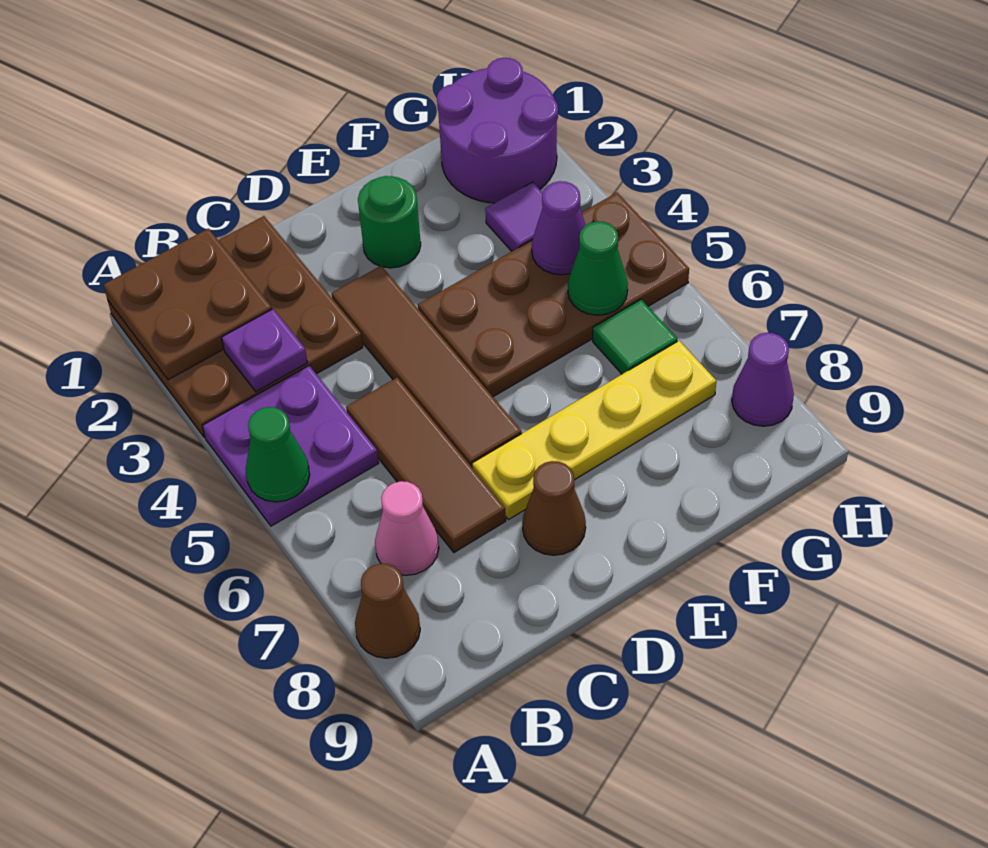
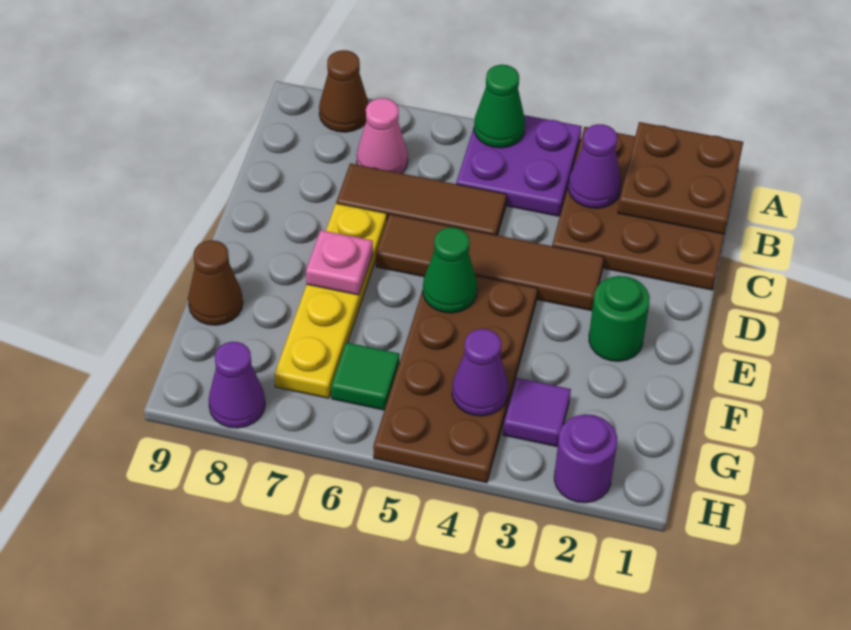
purple 1x1 plate [222,309,307,392] -> purple 1x1 cone [568,124,621,208]
brown 1x1 cone [522,461,586,555] -> brown 1x1 cone moved to [188,240,243,325]
none -> pink 1x1 plate [306,230,373,295]
purple 2x2 round brick [437,58,558,203] -> purple 1x1 round brick [554,414,617,503]
green 1x1 cone [568,221,628,315] -> green 1x1 cone moved to [423,227,477,313]

